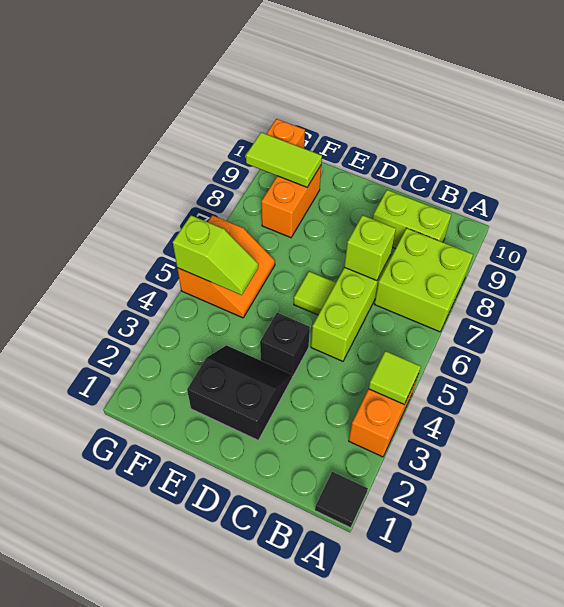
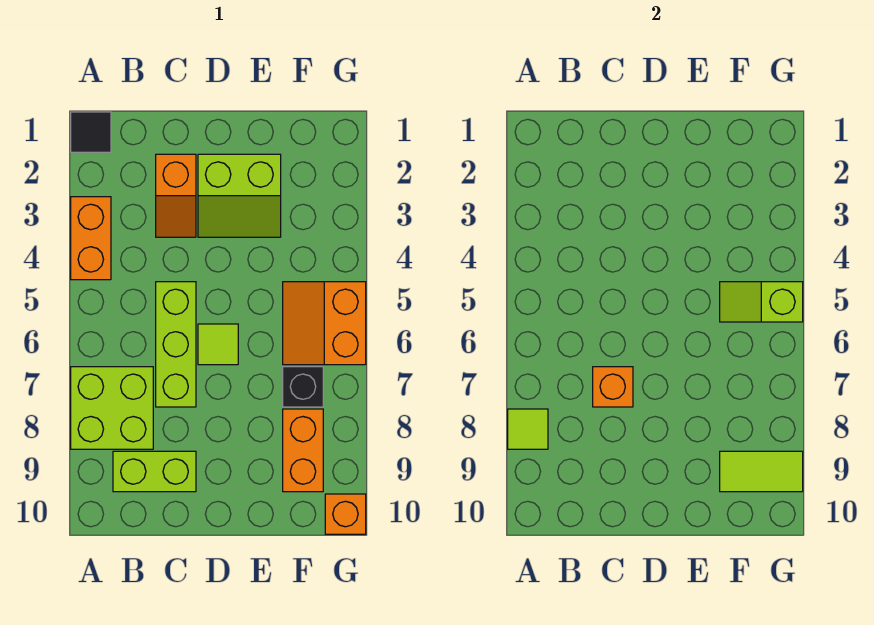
lime 1x1 tile [369,351,421,404] -> lime 1x1 tile moved to [508,409,548,449]
none -> orange 1x2 slope [156,154,196,237]
lime 1x1 brick [344,215,396,281] -> orange 1x1 brick [593,367,633,407]
black 2x2 slope [187,345,292,440] -> lime 2x2 slope [198,154,281,237]
black 1x1 brick [260,313,310,377] -> black 1x1 brick moved to [283,367,323,407]

